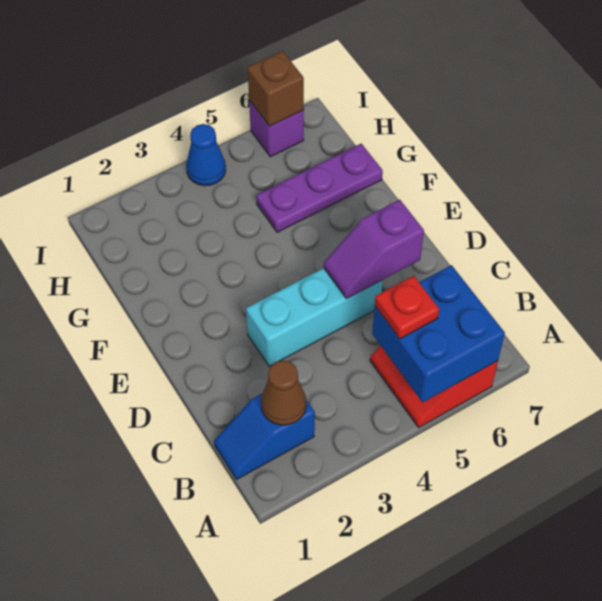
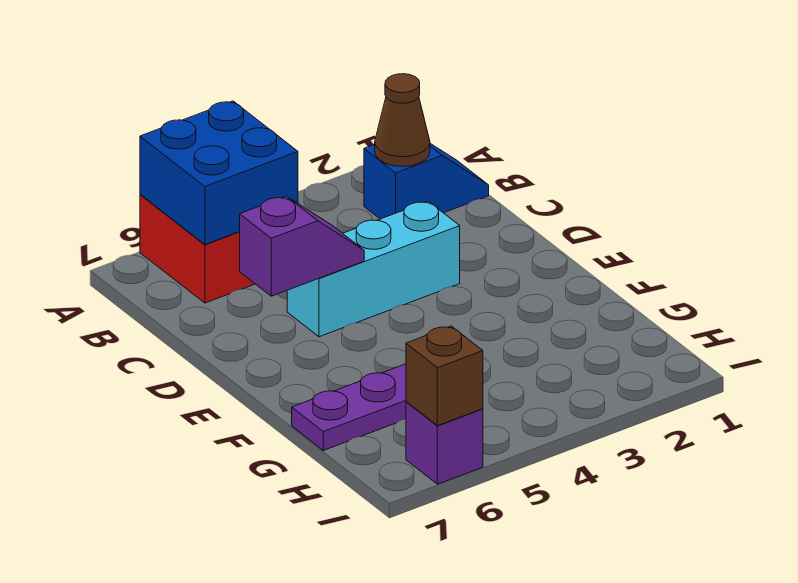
red 1x1 plate [375,276,439,339] -> none
blue 1x1 cone [186,124,226,186] -> none

